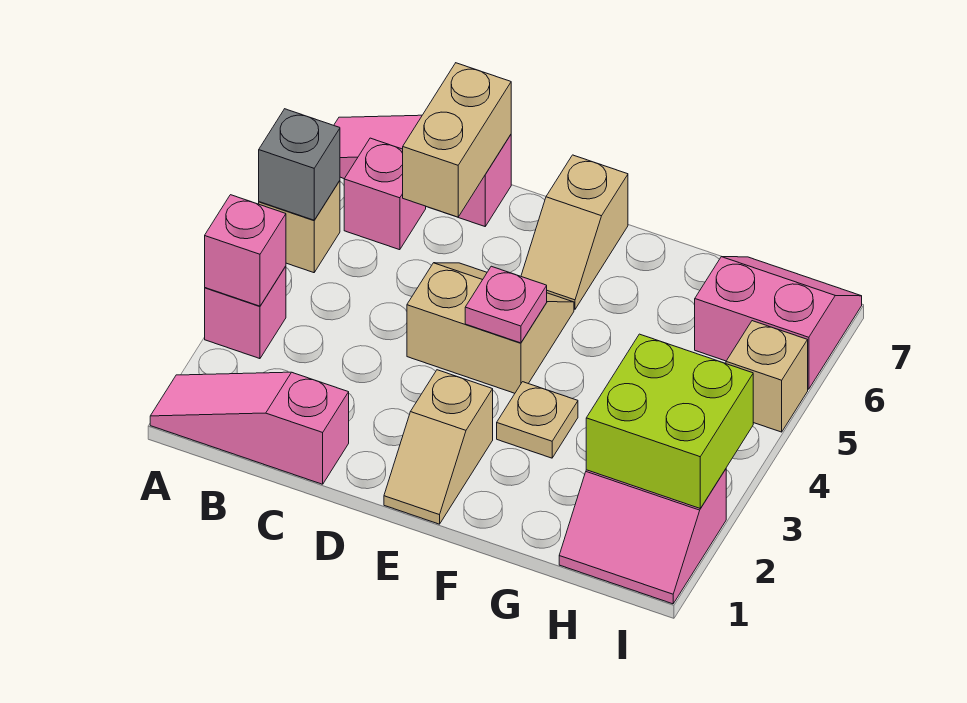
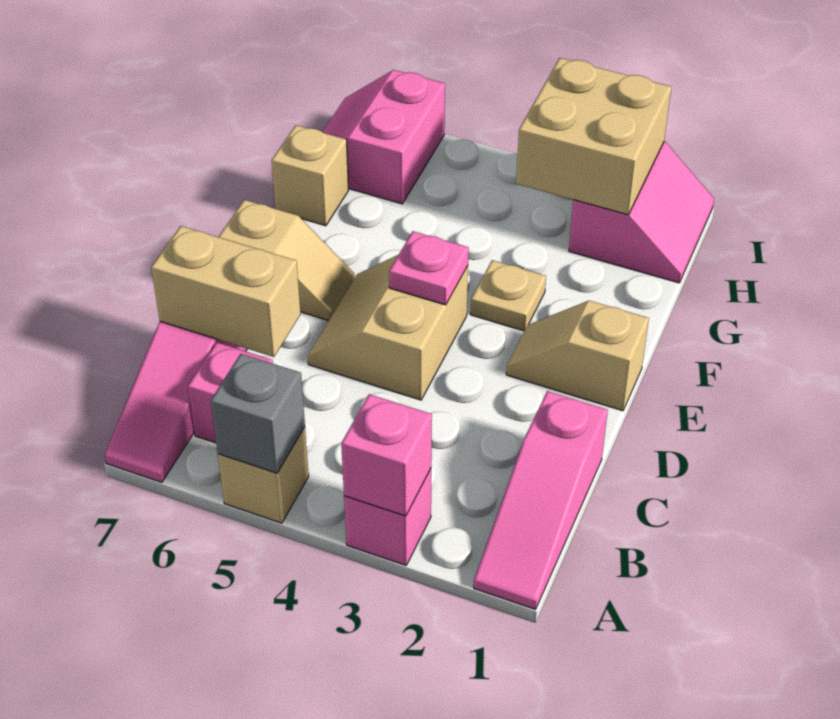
tan 1x2 slope [384,370,493,524] -> tan 1x2 slope turned to [506,301,649,411]
lime 2x2 brick [586,334,753,508] -> tan 2x2 brick [516,58,671,215]
tan 1x1 brick [726,321,808,432] -> tan 1x1 brick moved to [272,125,349,226]

